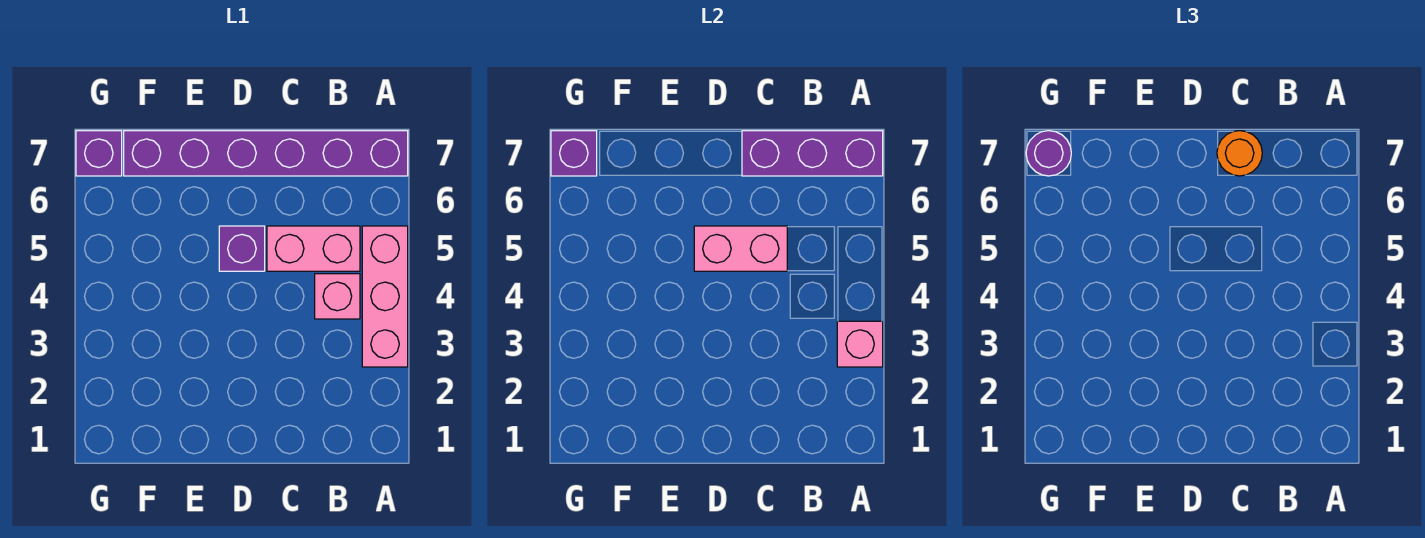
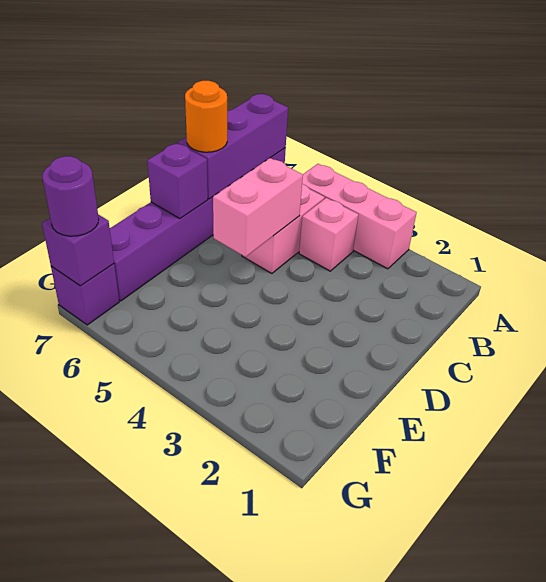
pink 1x1 brick [837,321,883,367] -> none
purple 1x1 brick [219,226,265,271] -> purple 1x1 brick moved to [147,143,208,219]

